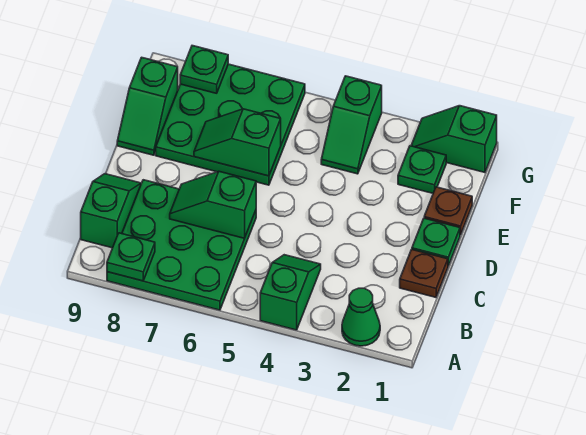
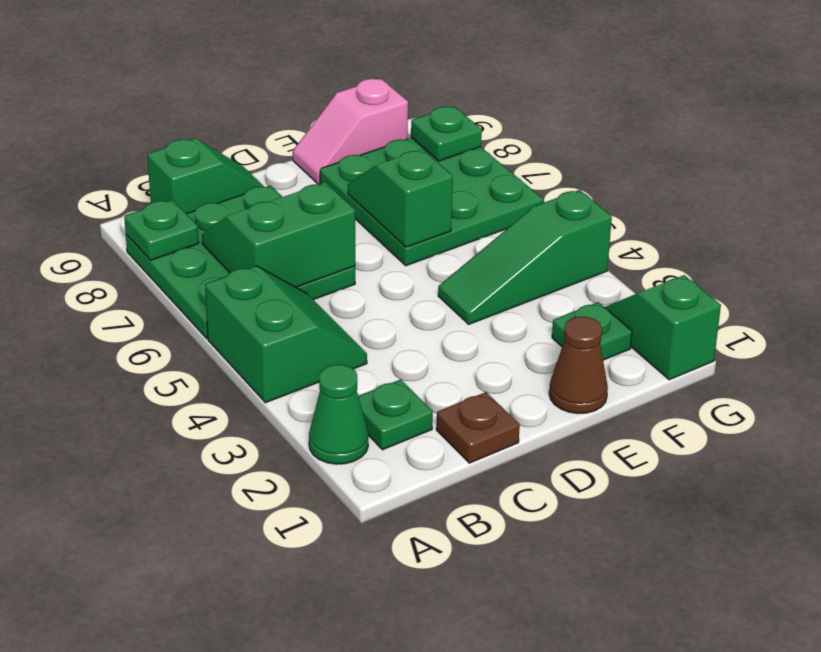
green 1x2 slope [260,255,321,330] -> green 2x2 slope [205,266,367,403]
green 1x2 slope [170,172,256,238] -> green 2x2 slope [202,182,355,287]
green 1x1 plate [412,218,460,266] -> green 1x1 plate moved to [358,379,433,450]
brown 1x1 plate [424,187,472,235] -> brown 1x1 cone [549,316,608,414]
green 1x2 slope [117,57,178,155] -> pink 1x2 slope [293,79,408,185]
green 1x2 slope [321,76,382,174] -> green 1x3 slope [438,190,612,324]

